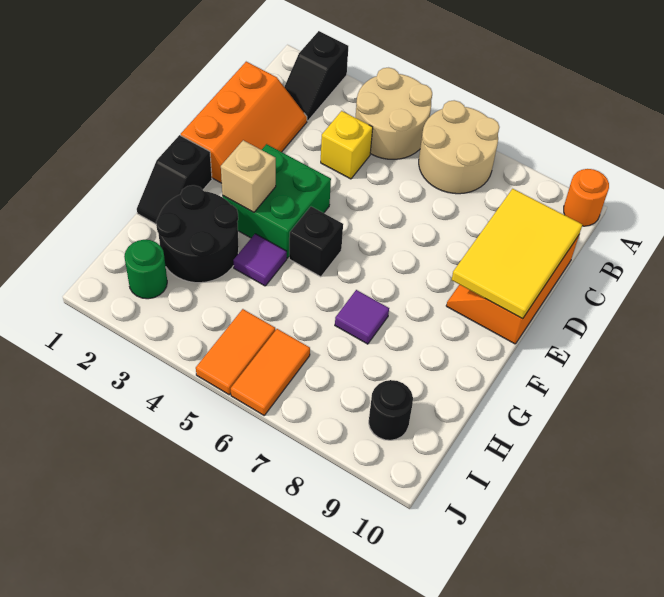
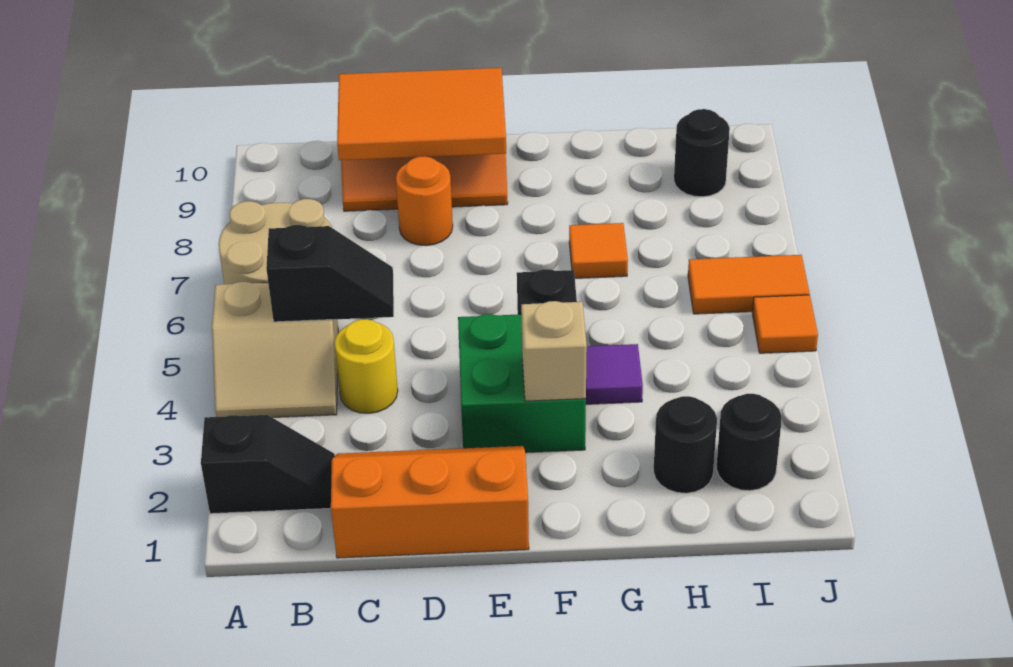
tan 2x2 round brick [355,68,432,159] -> tan 2x2 slope [212,282,338,418]
orange 1x1 round brick [564,169,609,226] -> orange 1x1 round brick moved to [396,157,453,246]
yellow 1x1 brick [321,111,373,179] -> yellow 1x1 round brick [335,319,398,413]
yellow 2x3 tile [452,189,582,319] -> orange 2x3 tile [337,68,506,160]
black 1x2 slope [137,135,212,224] -> black 1x2 slope moved to [266,225,394,322]
black 2x2 round brick [156,185,239,283] -> black 1x1 round brick [653,396,717,493]
purple 1x1 tile [335,290,389,344] -> orange 1x1 tile [569,223,628,278]
green 1x1 round brick [124,240,167,299] -> black 1x1 round brick [716,394,782,491]
orange 1x2 tile [196,309,275,395] -> orange 1x1 tile [752,295,818,353]

